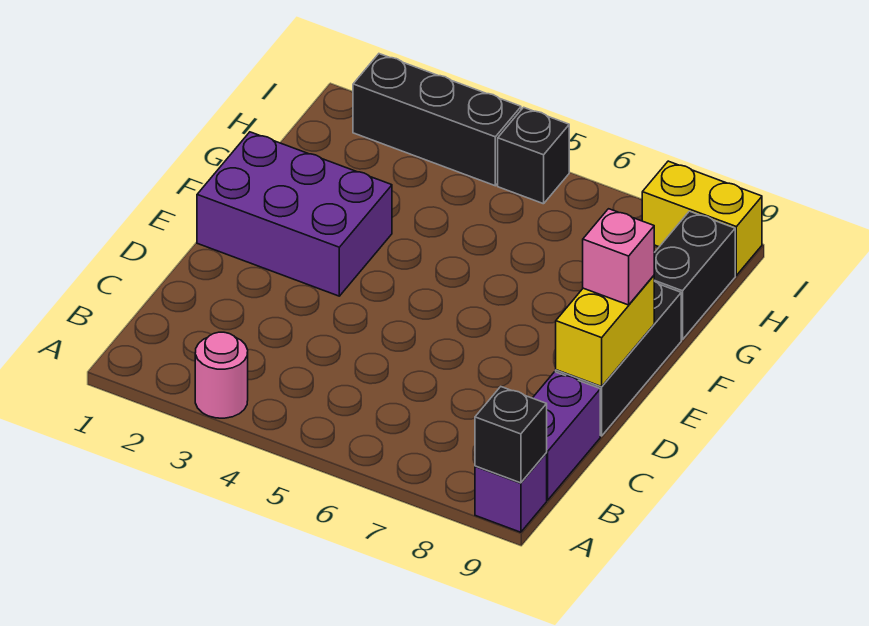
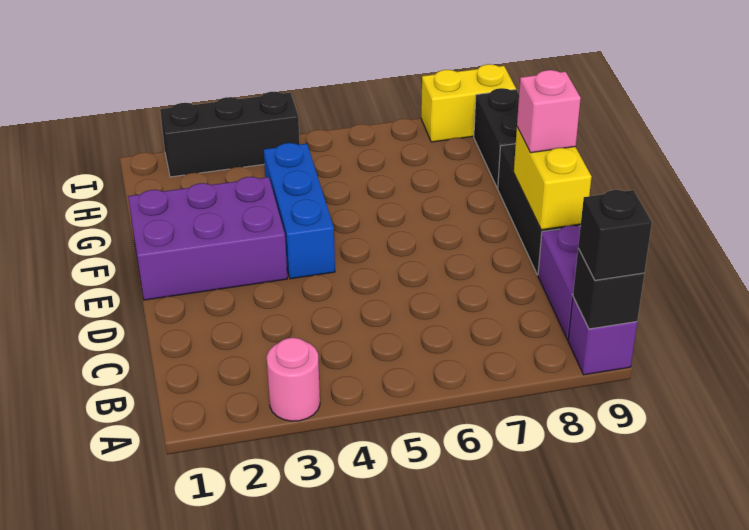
none -> blue 1x3 brick [264,143,335,279]
black 1x1 brick [498,107,569,204] -> black 1x1 brick moved to [578,190,652,280]

